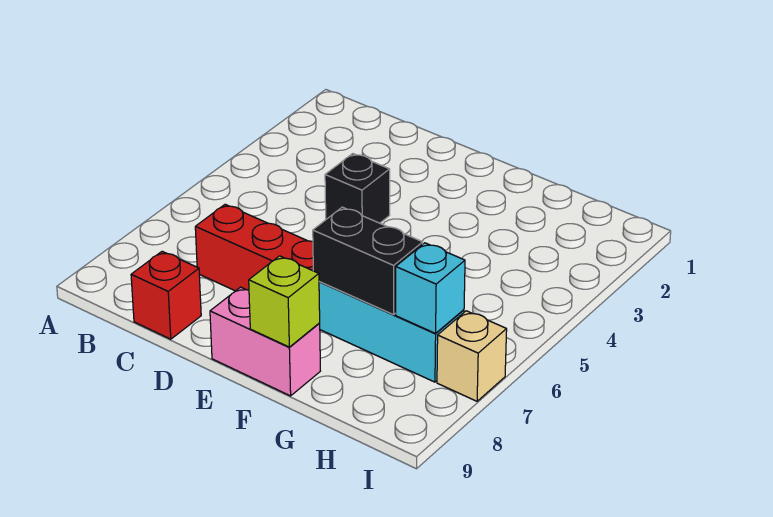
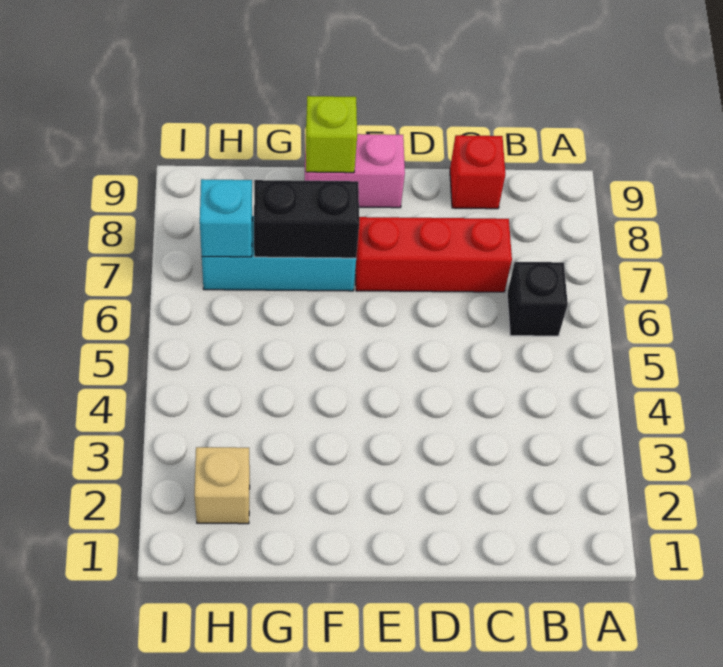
black 1x1 brick [325,154,390,223] -> black 1x1 brick moved to [507,262,568,336]
tan 1x1 brick [437,311,507,401] -> tan 1x1 brick moved to [194,447,250,524]

